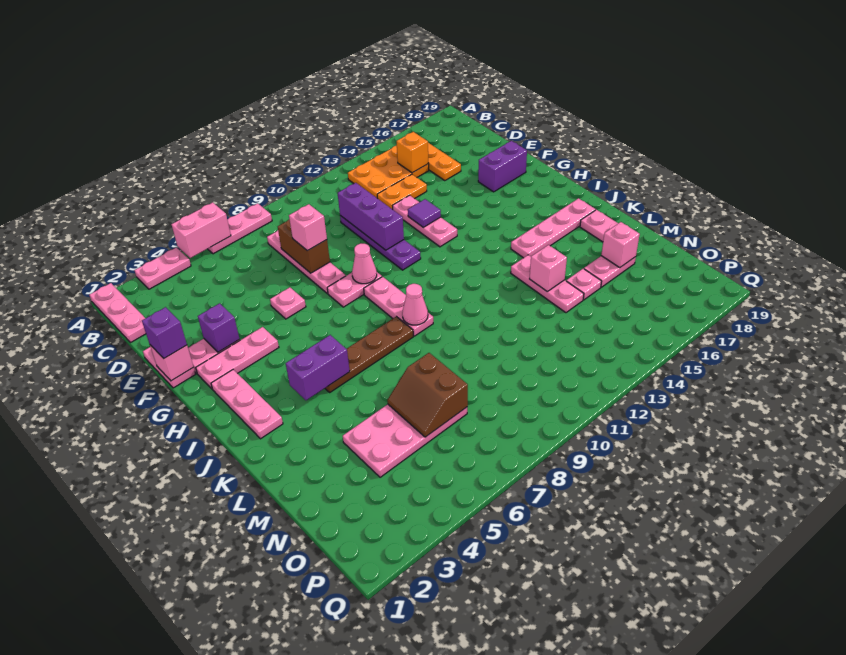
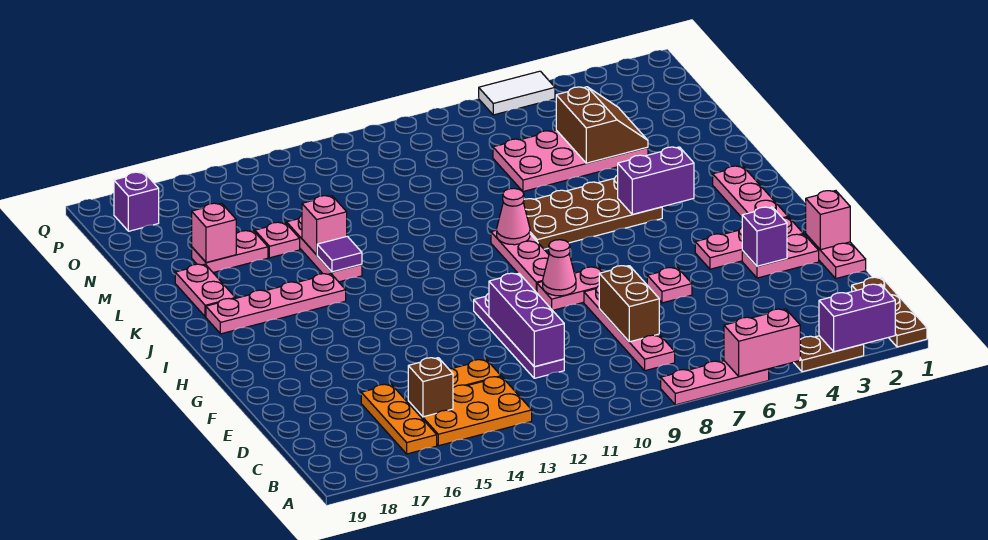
pink 1x3 plate [89,283,146,343] -> brown 1x3 plate [852,277,927,347]
pink 1x2 plate [135,247,191,289] -> brown 1x2 plate [794,336,864,372]
orange 1x1 brick [397,132,429,173] -> brown 1x1 brick [408,358,453,417]
pink 1x1 brick [289,204,327,251] -> none
pink 1x3 plate [393,195,457,247] -> none
purple 1x1 brick [142,307,187,358] -> purple 1x1 brick moved to [114,172,159,231]
purple 1x1 tile [408,199,441,227] -> purple 1x1 tile moved to [317,236,362,272]
purple 1x2 brick [478,141,527,192] -> purple 1x2 brick moved to [819,284,895,352]
brown 1x4 plate [325,316,413,392] -> brown 2x4 plate [523,176,662,249]
brown 2x2 slope [387,353,468,437] -> brown 2x2 slope moved to [556,87,648,163]
none -> white 1x2 tile [479,71,555,115]

